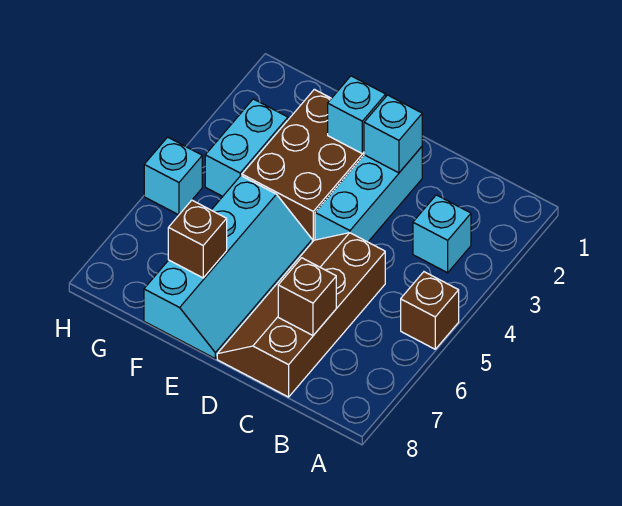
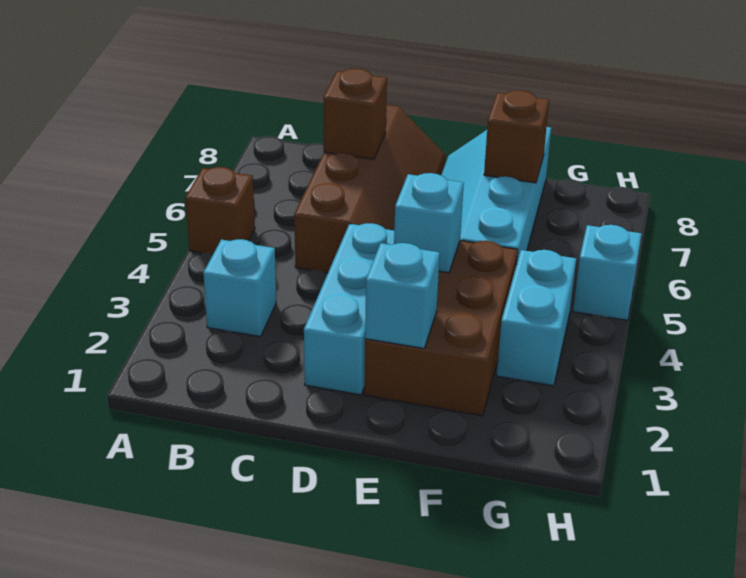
cyan 1x1 brick [364,95,422,173] -> cyan 1x1 brick moved to [394,173,464,273]

